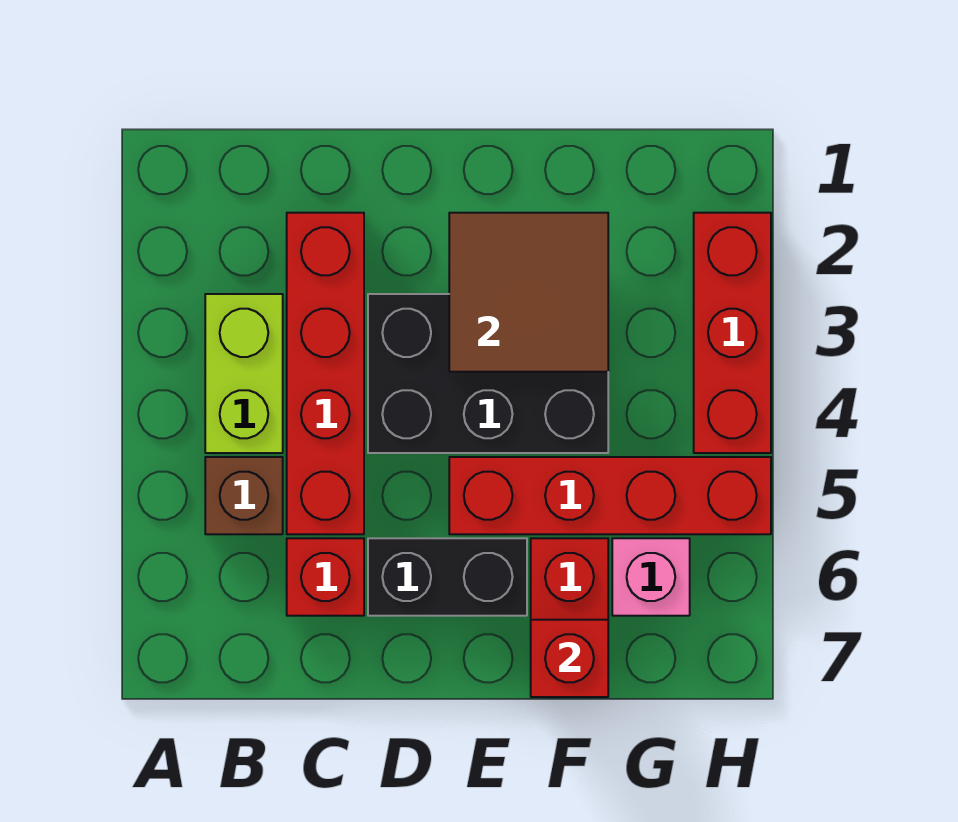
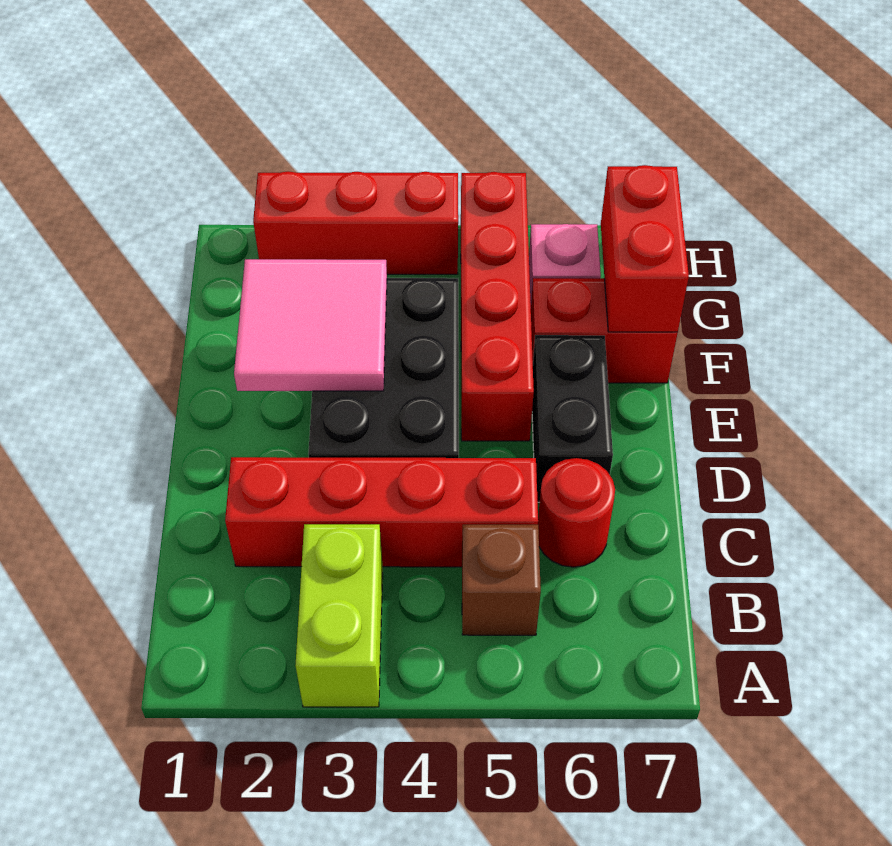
lime 1x2 brick [205,294,283,453] -> lime 1x2 brick turned to [295,524,383,707]
red 1x1 brick [287,538,364,616] -> red 1x1 round brick [538,458,615,567]
brown 2x2 tile [449,213,608,372] -> pink 2x2 tile [234,259,387,391]
red 1x1 brick [531,620,608,697] -> red 1x2 brick [601,165,689,332]

